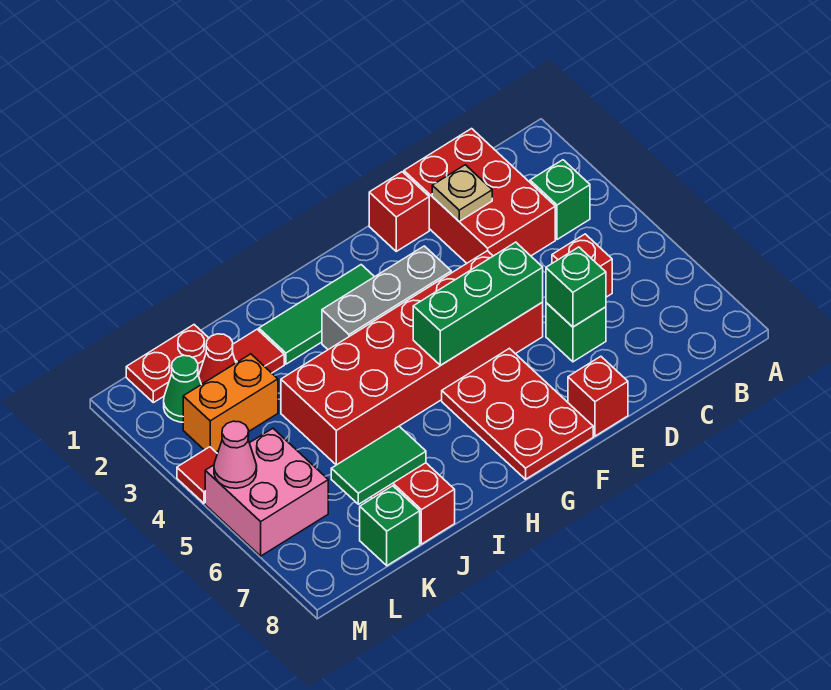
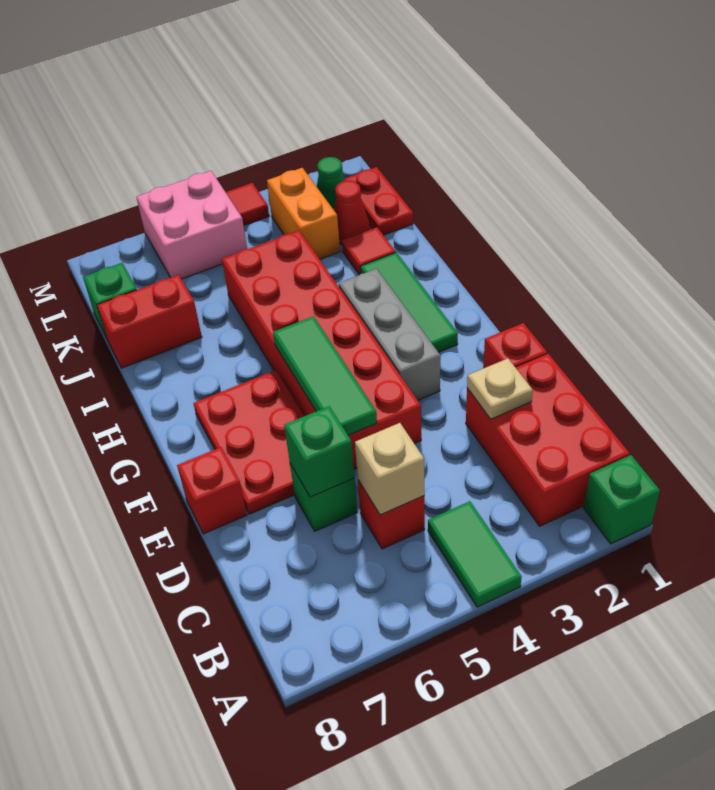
green 1x1 brick [530,160,590,240] -> green 1x1 brick moved to [584,455,660,544]
red 2x3 brick [404,129,555,263] -> red 2x3 brick turned to [466,354,630,526]
none -> tan 1x1 brick [355,423,424,515]
green 1x3 brick [413,242,543,365] -> green 1x3 tile [273,316,377,435]
red 2x3 plate [442,348,593,479] -> red 2x3 plate turned to [193,370,304,514]
green 1x2 tile [331,426,426,504] -> green 1x2 tile moved to [428,501,521,607]
pink 1x1 cone [214,421,257,488] -> none

